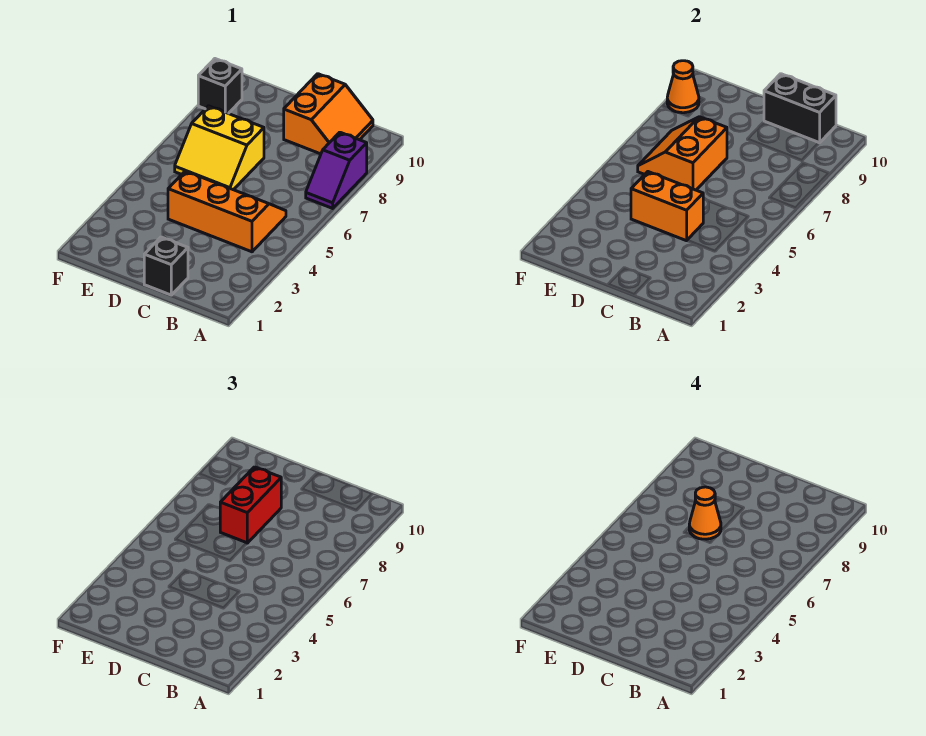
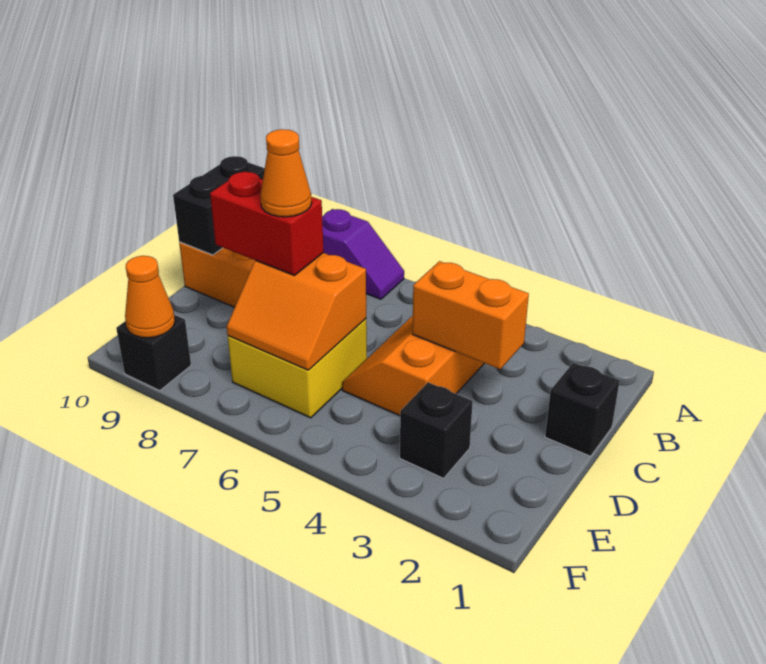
orange 1x2 brick [631,172,703,241] -> orange 1x2 brick turned to [412,261,529,369]
yellow 2x2 slope [175,106,264,190] -> yellow 2x2 brick [228,319,367,418]
none -> black 1x1 brick [400,382,473,478]

